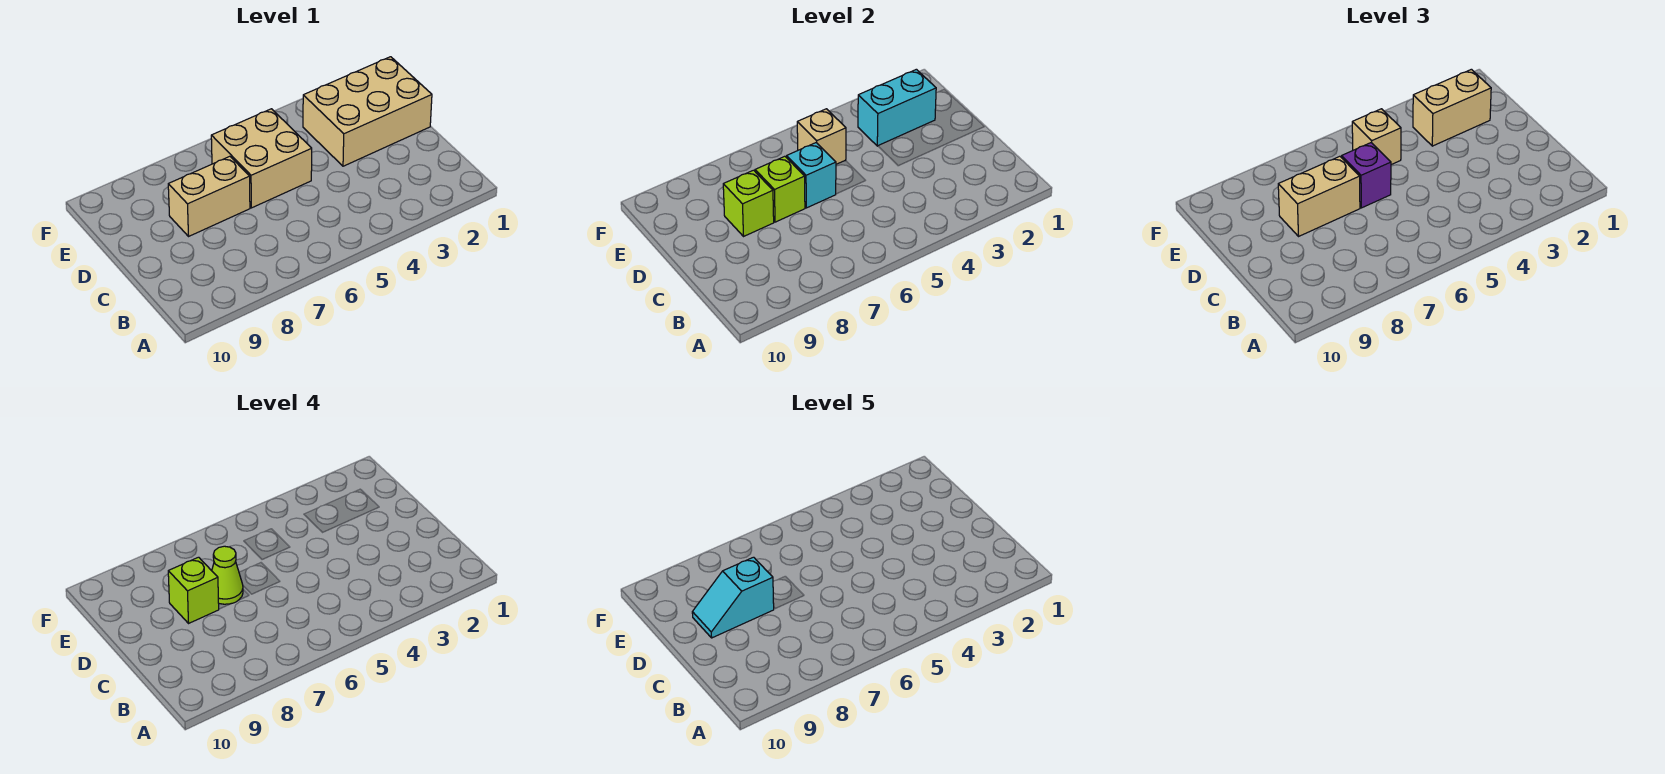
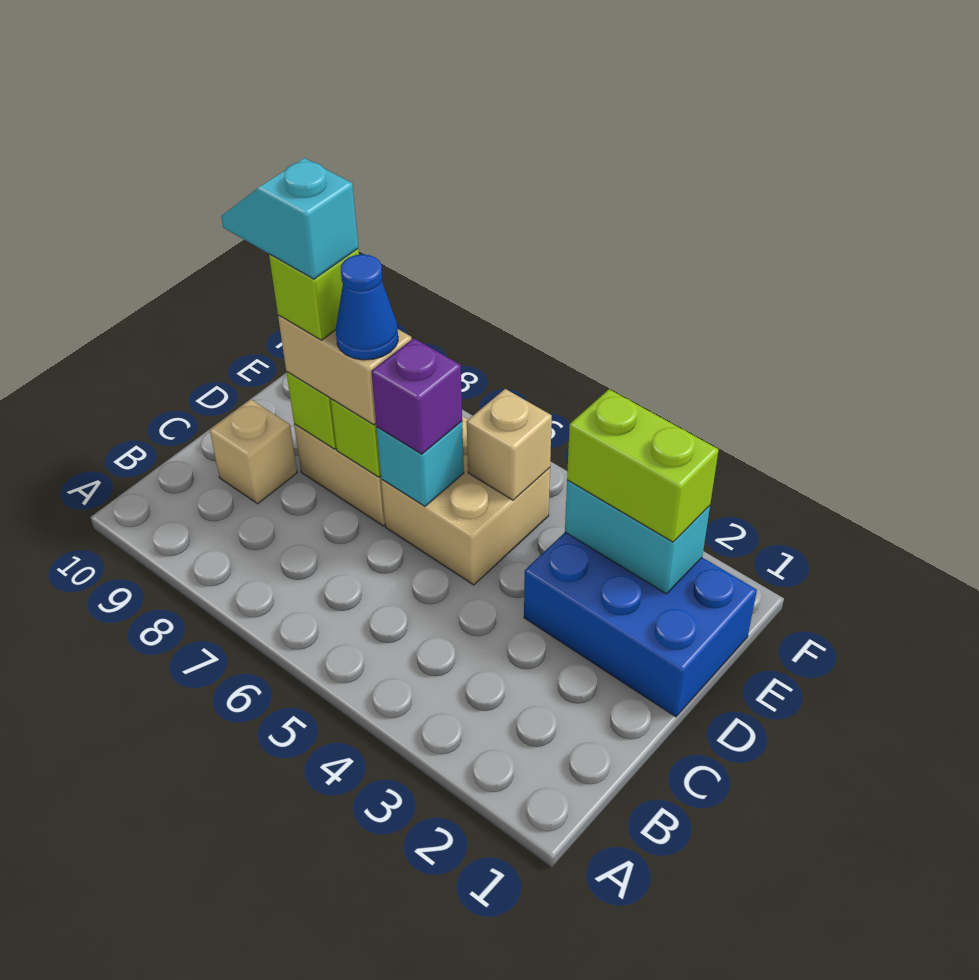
tan 2x3 brick [303,57,432,166] -> blue 2x3 brick [524,532,757,717]
lime 1x1 cone [212,546,243,604] -> blue 1x1 cone [336,254,398,360]
tan 1x2 brick [1413,69,1491,146] -> lime 1x2 brick [567,389,719,542]
tan 1x1 brick [1352,109,1401,165] -> tan 1x1 brick moved to [210,400,297,504]

